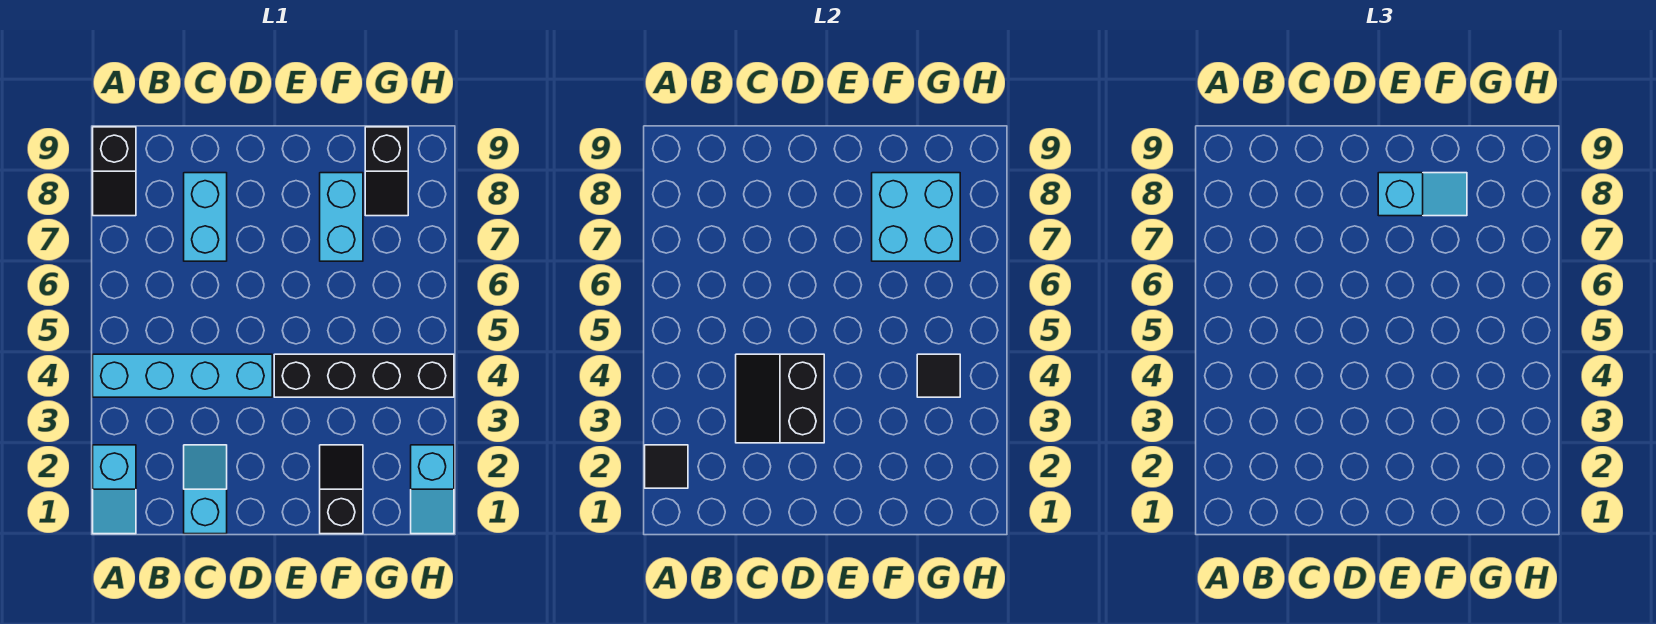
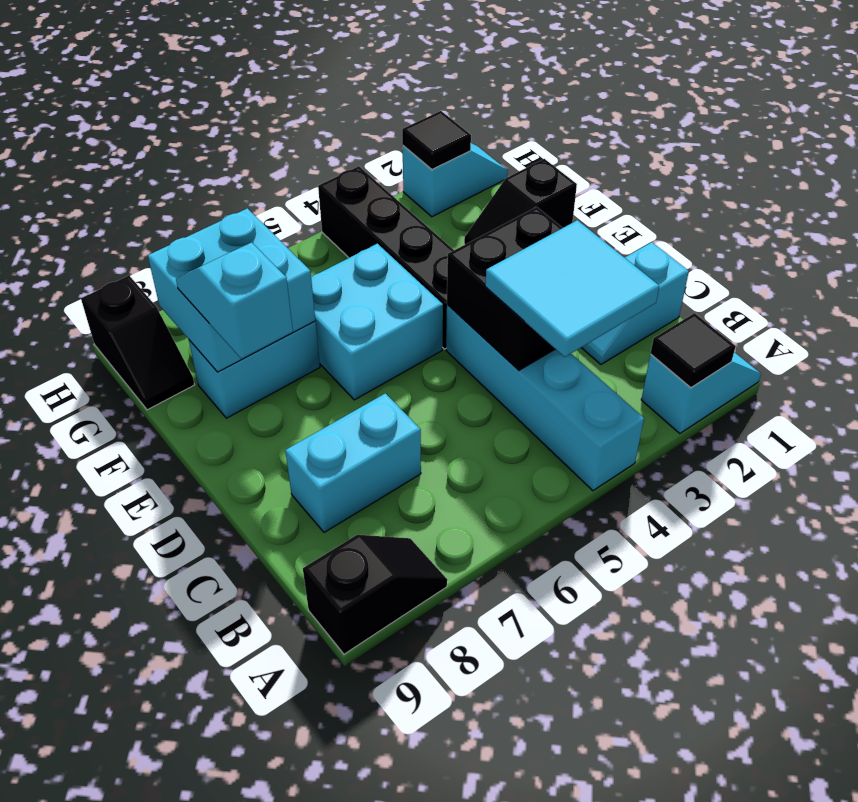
none -> cyan 2x2 tile [485,220,659,357]
black 2x2 slope [736,354,824,443] -> black 2x2 brick [447,207,562,370]
none -> cyan 2x2 brick [311,244,443,400]
black 1x1 tile [917,354,960,397] -> black 1x1 tile moved to [402,111,471,169]
black 1x2 slope [365,127,408,216] -> black 1x2 slope turned to [81,276,194,410]

